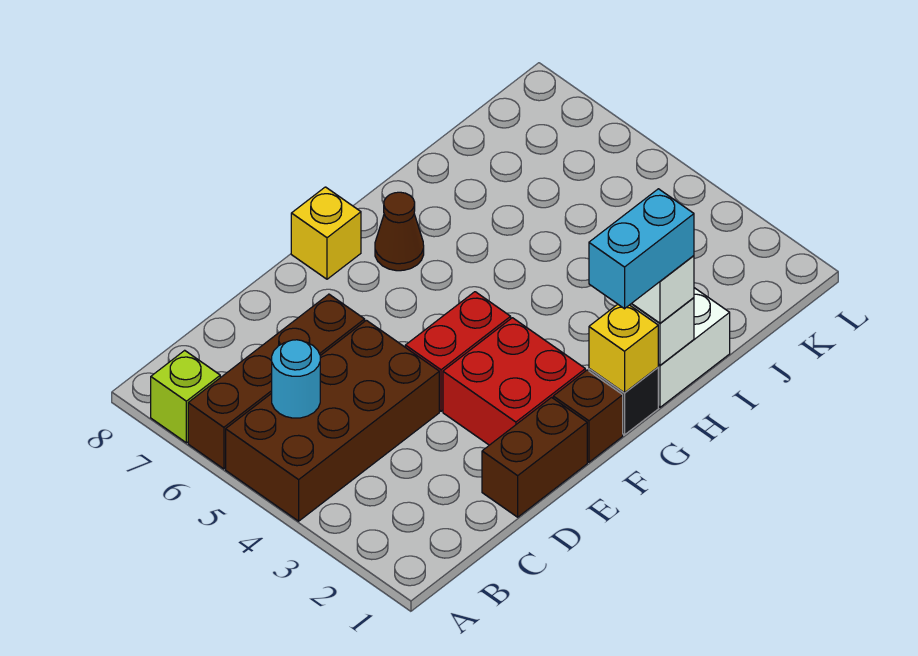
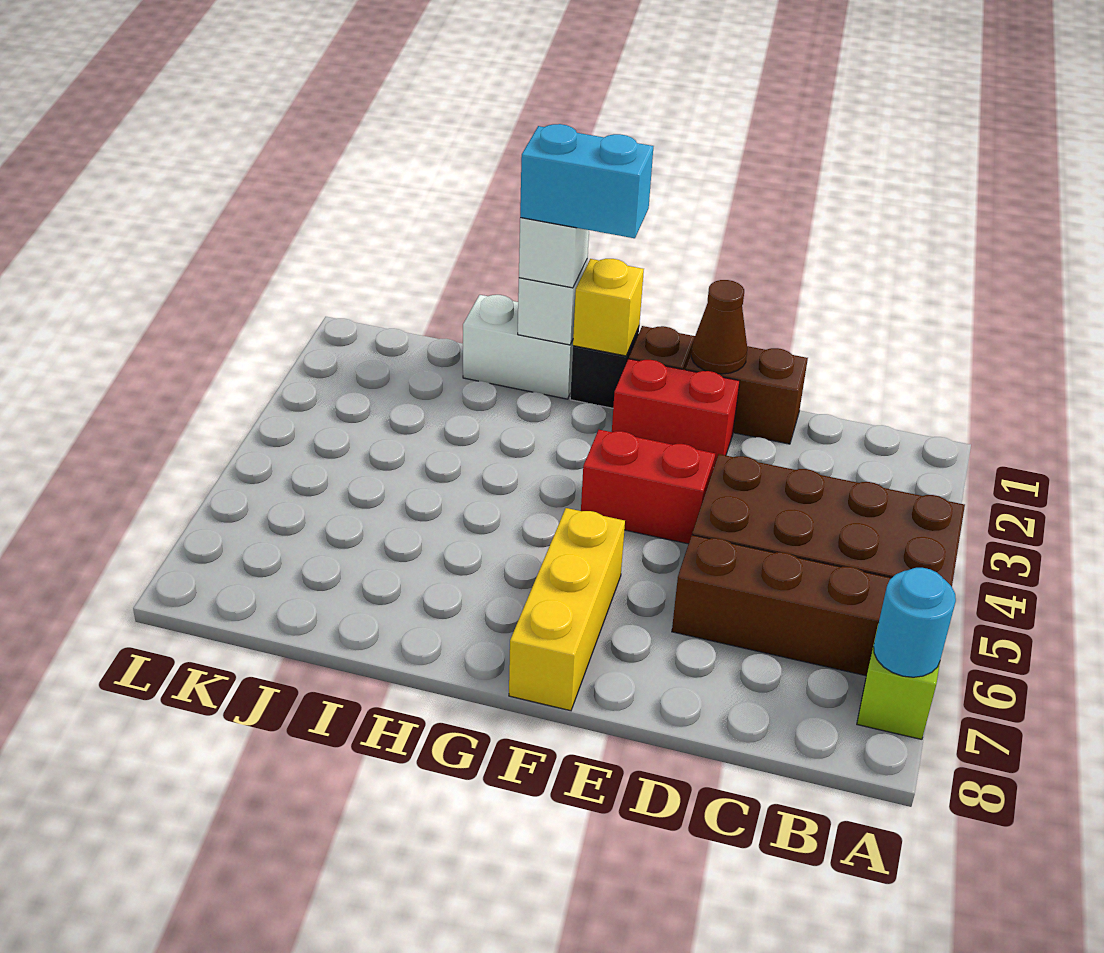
cyan 1x1 round brick [272,340,320,418] -> cyan 1x1 round brick moved to [874,568,956,677]
red 2x2 brick [443,318,585,445] -> red 1x2 brick [612,359,740,466]
yellow 1x1 brick [291,187,361,279] -> yellow 1x3 brick [509,508,625,711]
brown 1x1 cone [375,192,424,271] -> brown 1x1 cone moved to [691,280,747,374]

